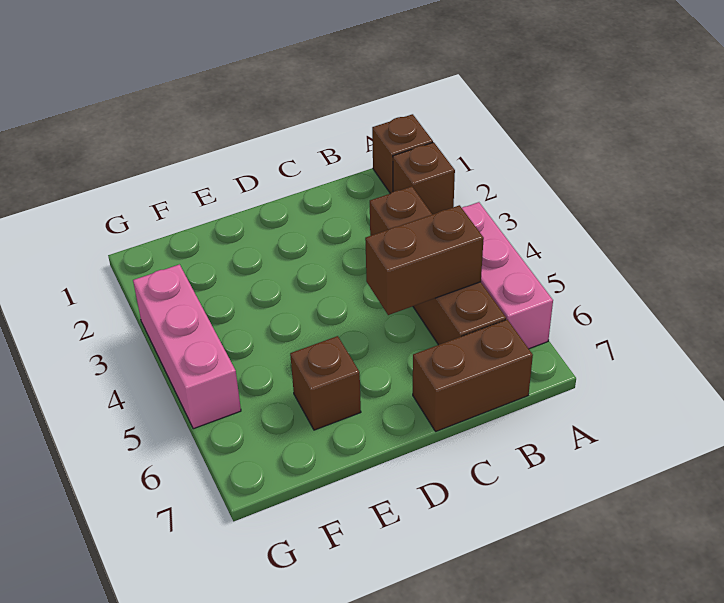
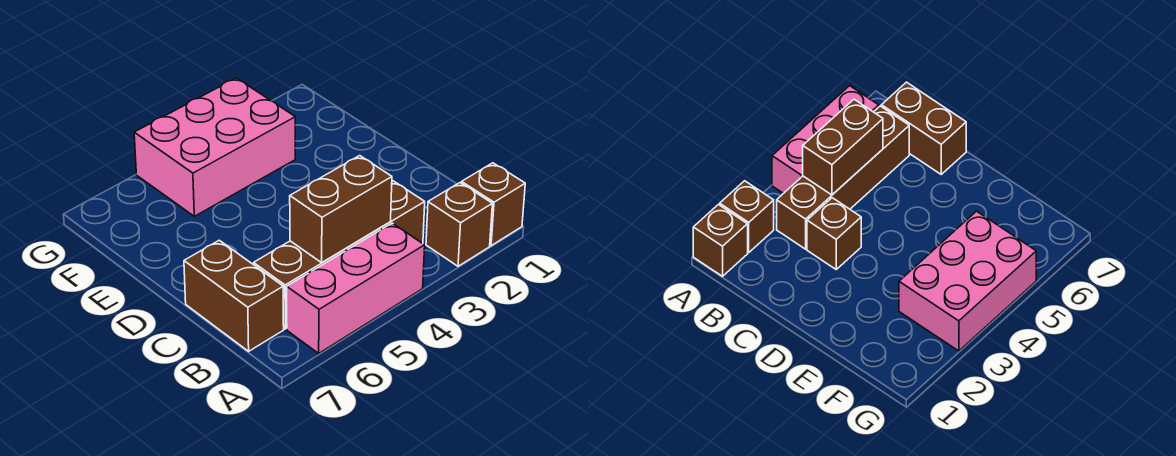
brown 1x2 brick [365,205,484,315] -> brown 1x2 brick turned to [290,156,392,263]
brown 1x1 brick [290,336,361,430] -> brown 1x1 brick moved to [807,198,861,269]
pink 1x3 brick [133,264,241,429] -> pink 2x3 brick [134,78,295,216]

